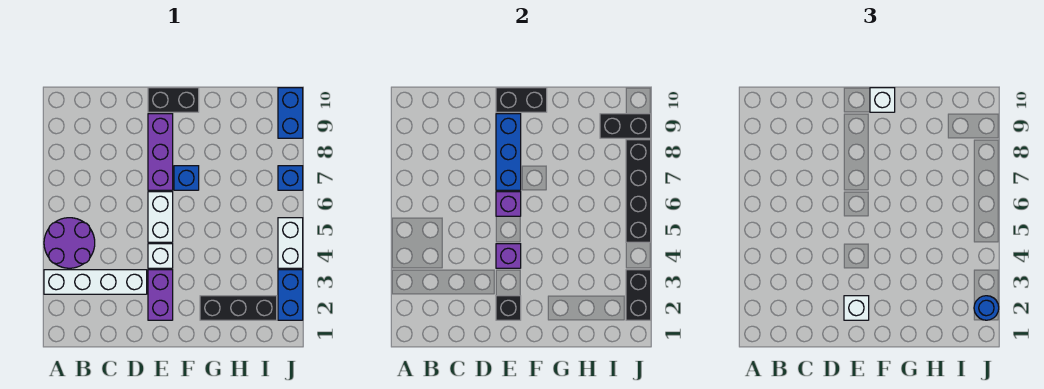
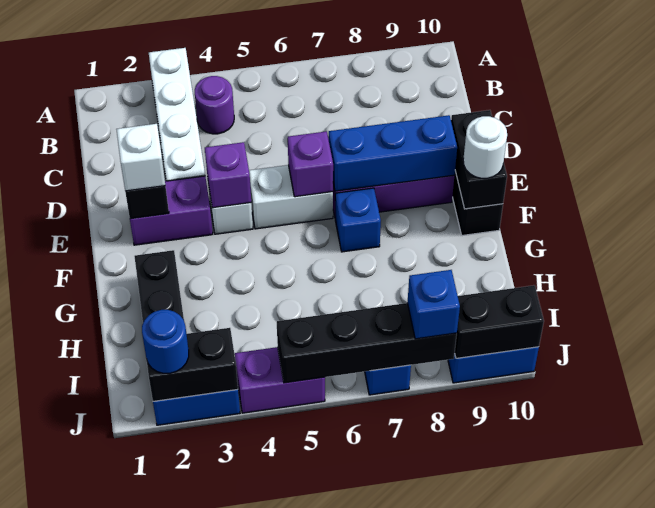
purple 2x2 round brick [44,218,95,268] -> purple 1x1 round brick [195,76,234,134]
white 1x1 brick [870,88,895,112] -> white 1x1 round brick [463,116,507,178]
black 1x2 brick [600,114,651,138] -> black 1x2 brick turned to [455,285,544,358]
white 1x2 brick [278,218,303,268] -> purple 1x2 brick [235,347,325,413]
none -> blue 1x1 brick [407,270,460,339]

